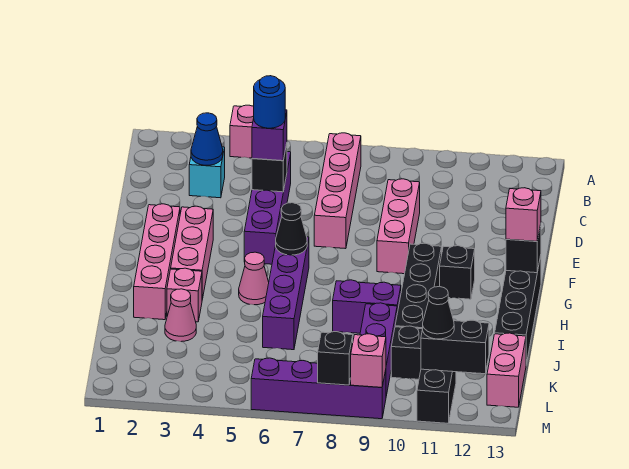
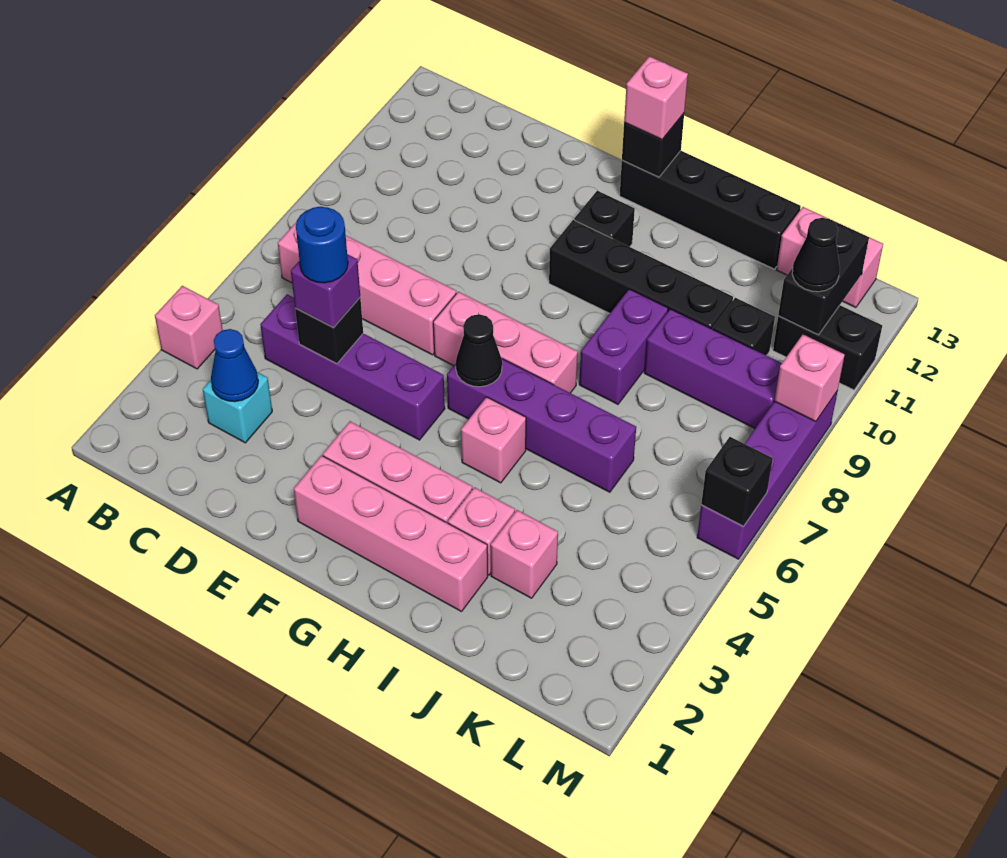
pink 1x3 brick [377,179,420,274] -> pink 1x3 brick moved to [433,292,578,393]
pink 1x1 cone [239,252,269,305] -> pink 1x1 brick [461,397,526,483]
pink 1x1 cone [165,289,196,342] -> pink 1x1 brick [491,510,558,598]
black 1x1 brick [318,332,353,385] -> black 1x1 brick moved to [701,437,773,526]

